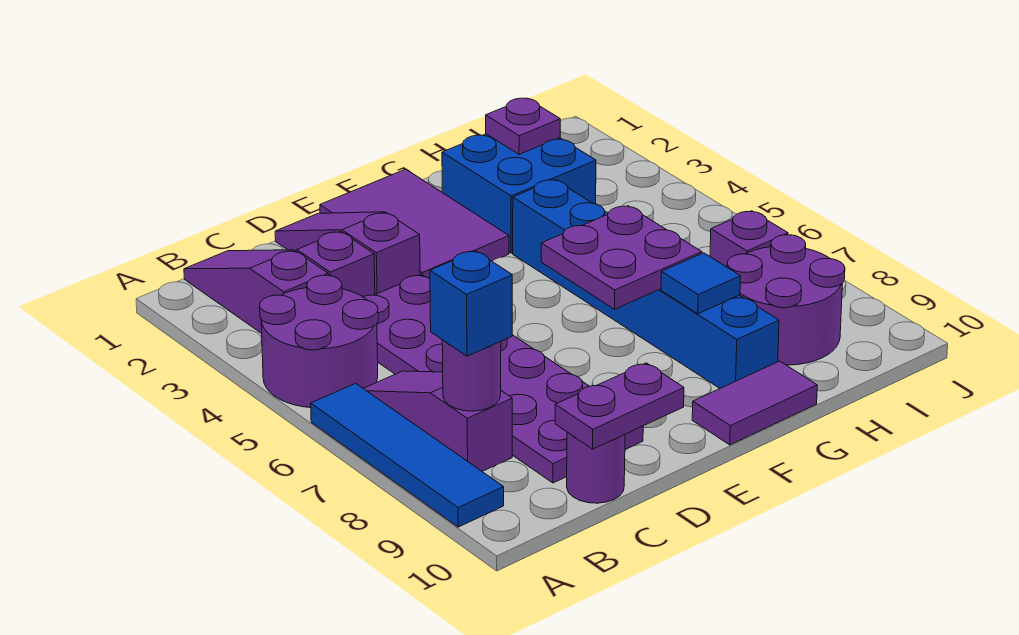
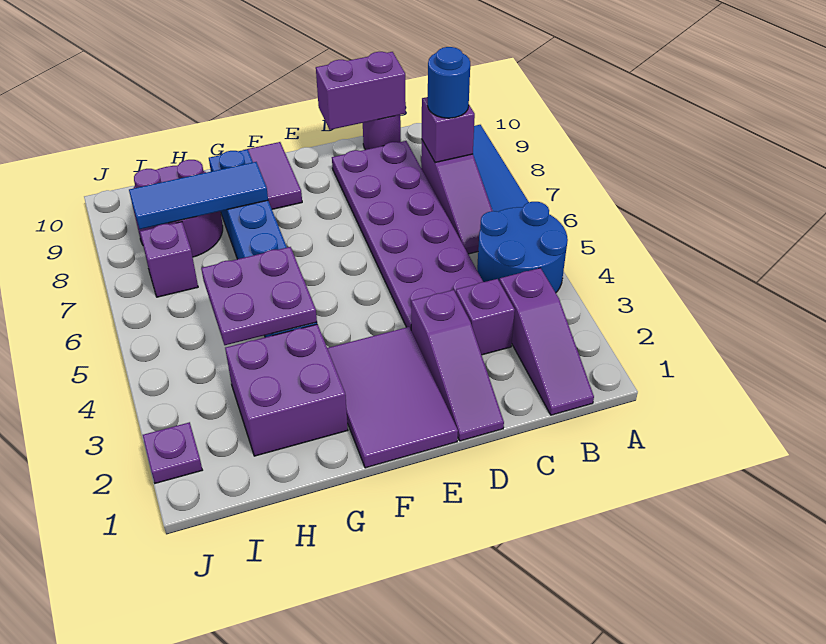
purple 2x2 round brick [260,275,378,408] -> blue 2x2 round brick [477,202,568,293]
purple 1x1 round brick [442,340,501,411] -> purple 1x1 brick [422,97,475,163]
blue 1x1 brick [430,251,512,356] -> blue 1x1 round brick [428,47,470,118]
purple 1x2 plate [555,363,684,449] -> purple 1x2 brick [316,52,406,130]
purple 2x2 plate [541,206,702,309] -> purple 2x2 plate moved to [201,247,317,345]
purple 1x2 tile [692,361,817,445] -> purple 1x2 tile turned to [245,142,302,209]
blue 2x2 brick [442,134,596,253] -> purple 2x2 brick [225,324,348,456]
blue 1x1 tile [661,253,741,314] -> blue 1x3 tile [129,162,268,229]
purple 1x1 plate [486,98,560,154] -> purple 1x1 plate moved to [143,422,202,483]

